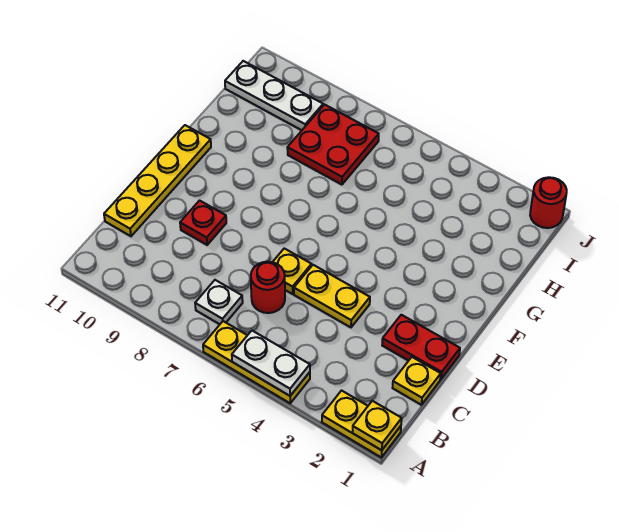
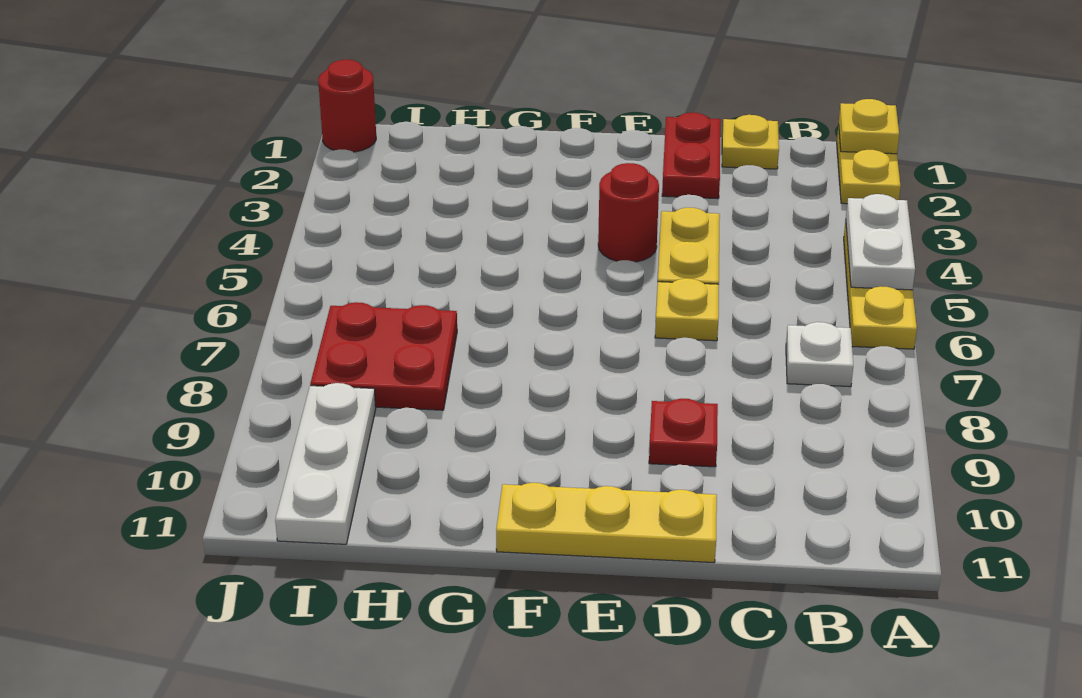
red 1x1 round brick [251,262,285,313] -> red 1x1 round brick moved to [598,163,659,262]
yellow 1x4 plate [104,125,211,236] -> yellow 1x3 plate [496,483,717,563]

